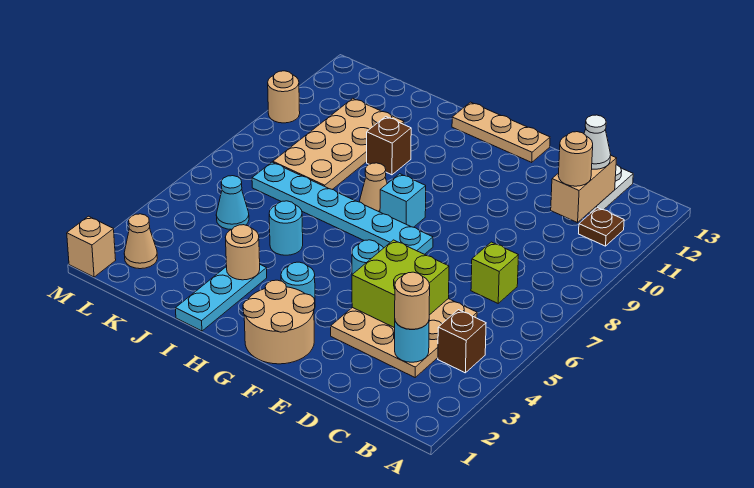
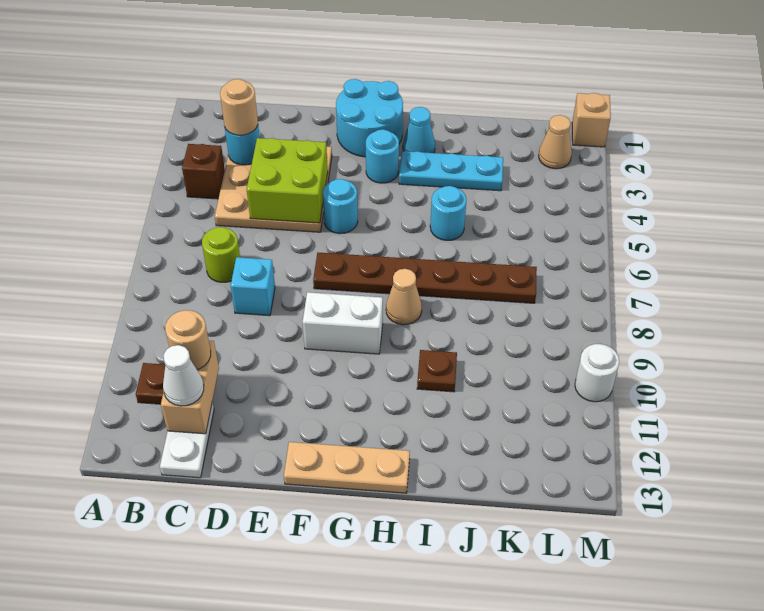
lime 1x1 brick [471,242,518,303] -> lime 1x1 round brick [202,227,240,282]
tan 2x2 round brick [243,280,315,364] -> cyan 2x2 round brick [336,79,403,157]
cyan 1x6 plate [252,162,433,254] -> brown 1x6 plate [313,253,537,303]
none -> white 1x2 brick [303,292,383,354]
cyan 1x1 brick [380,174,426,227] -> cyan 1x1 brick moved to [231,257,275,316]
cyan 1x3 plate [176,265,267,331] -> cyan 1x3 plate turned to [399,151,503,191]
tan 1x1 round brick [225,225,260,280] -> none
brown 1x1 brick [367,117,411,175] -> brown 1x1 plate [417,350,457,392]
tan 2x4 plate [273,98,404,189] -> none
cyan 1x1 cone [216,176,249,229] -> cyan 1x1 cone moved to [403,107,435,153]
tan 1x1 round brick [268,71,300,123] -> white 1x1 round brick [575,344,619,402]

